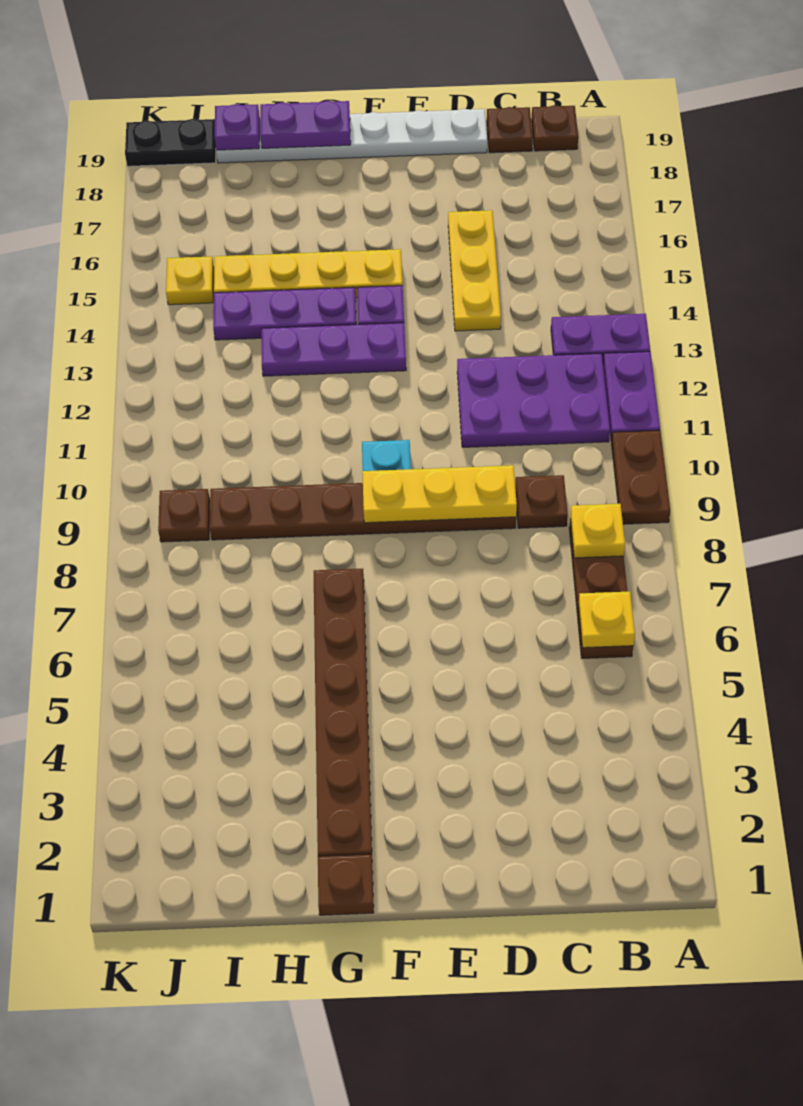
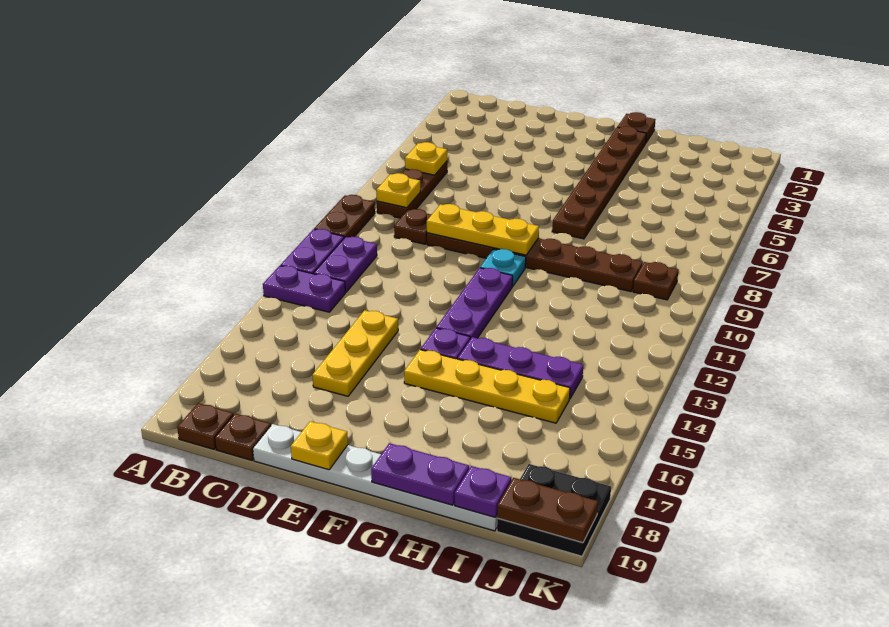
purple 2x3 plate [457,354,610,447] -> purple 1x2 plate [314,237,377,292]
purple 1x3 plate [262,323,406,376] -> purple 1x3 plate turned to [436,268,513,339]
yellow 1x1 plate [166,256,214,305] -> yellow 1x1 plate moved to [291,421,348,470]
black 1x2 plate [125,119,216,166] -> black 2x2 plate [497,464,611,556]
none -> brown 1x2 plate [497,478,598,543]

